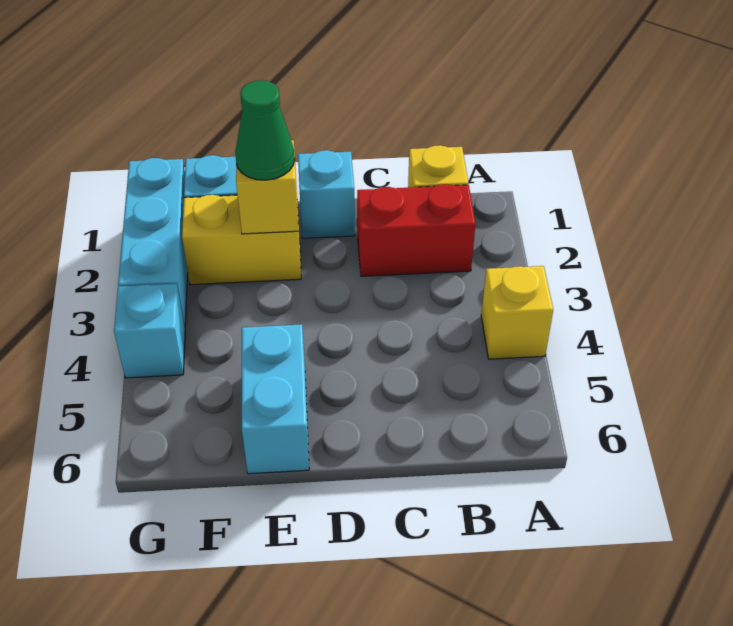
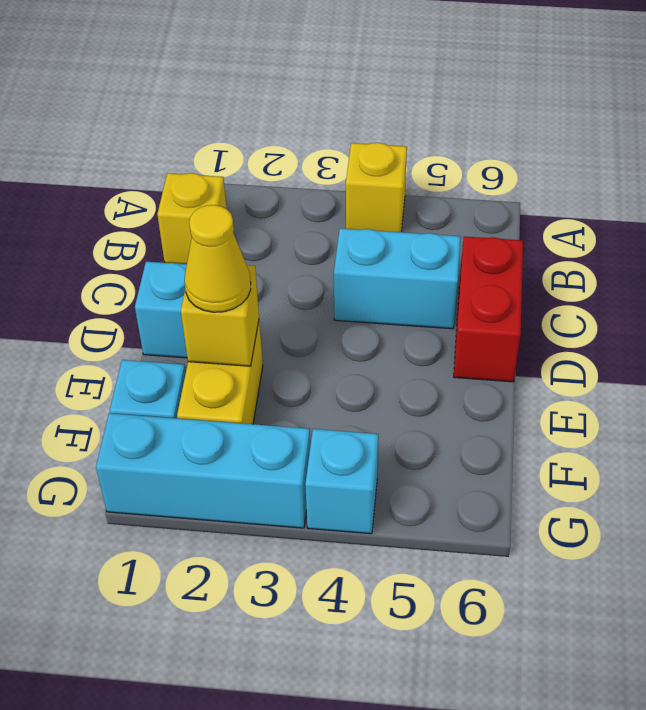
red 1x2 brick [357,184,475,276] -> red 1x2 brick moved to [454,237,523,382]
green 1x1 cone [235,80,295,180] -> yellow 1x1 cone [185,205,251,312]
cyan 1x2 brick [242,324,309,474] -> cyan 1x2 brick moved to [334,228,461,329]

